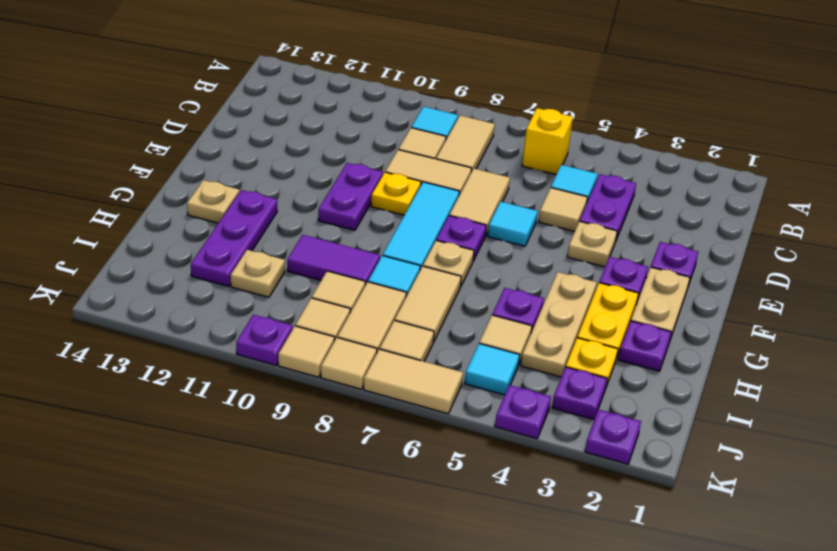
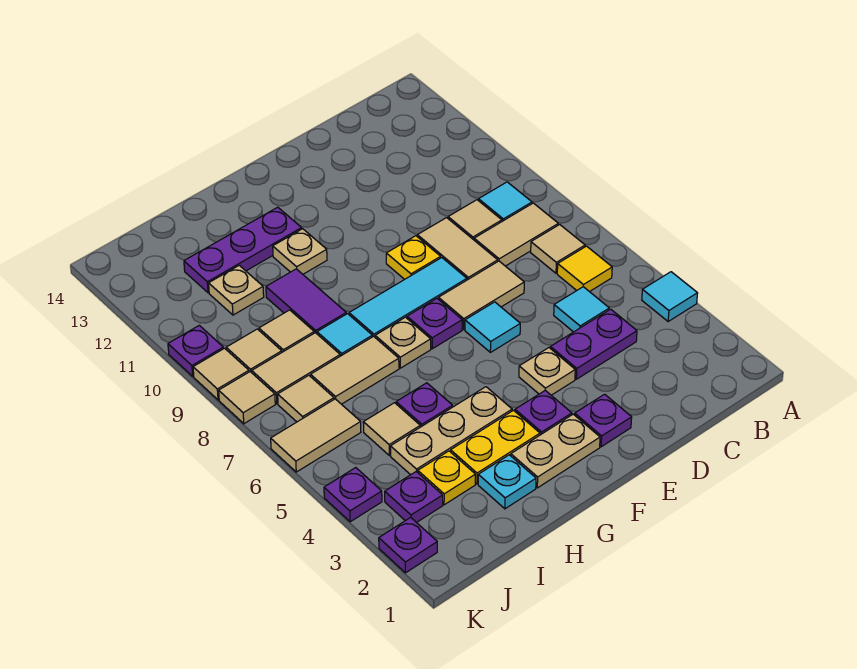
yellow 1x1 brick [522,108,573,175] -> yellow 1x1 tile [557,246,612,292]
tan 1x1 tile [539,188,588,232] -> tan 1x1 tile moved to [531,225,585,273]
purple 1x2 plate [318,163,383,230] -> none
tan 1x1 plate [187,180,239,223] -> tan 1x1 plate moved to [273,229,327,274]
purple 1x1 plate [619,321,671,371] -> cyan 1x1 plate [478,455,536,509]
cyan 1x1 tile [465,344,520,395] -> cyan 1x1 tile moved to [642,272,698,322]
tan 1x2 tile [364,349,463,414] -> tan 1x2 tile turned to [271,399,361,472]

